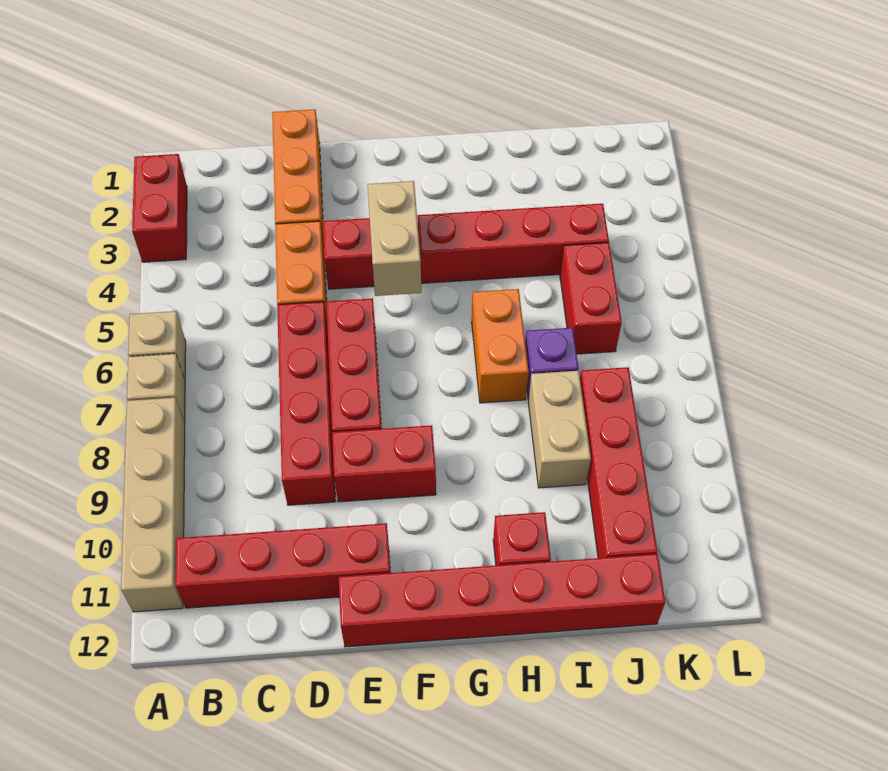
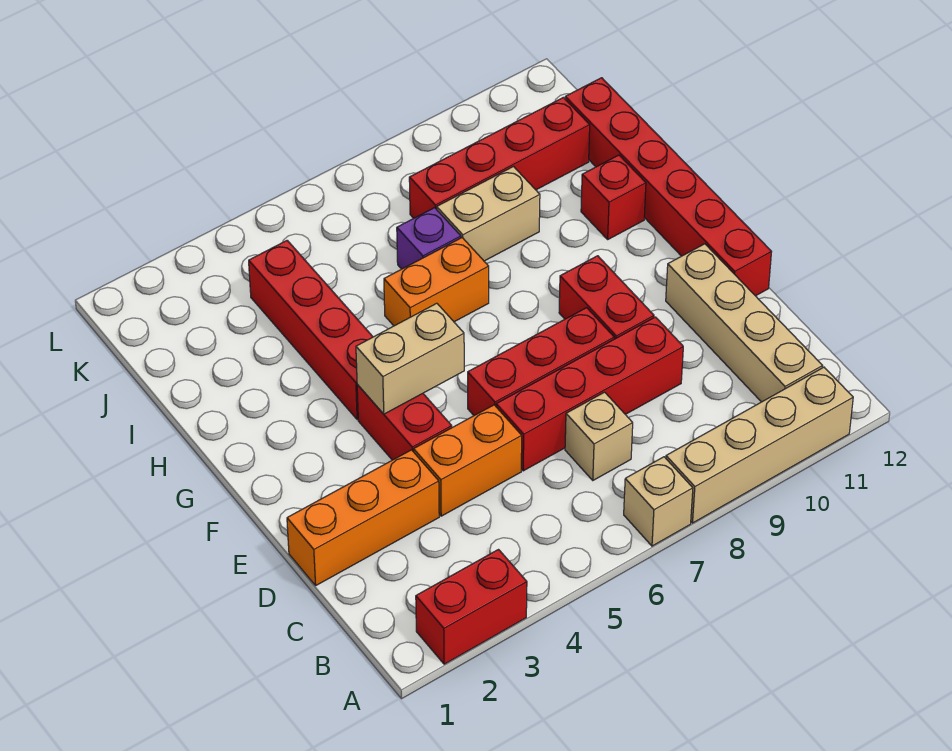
tan 1x1 brick [128,311,186,380] -> tan 1x1 brick moved to [565,392,633,480]
red 1x4 brick [176,523,391,608] -> tan 1x4 brick [666,244,823,402]
red 1x2 brick [560,243,622,354] -> none

